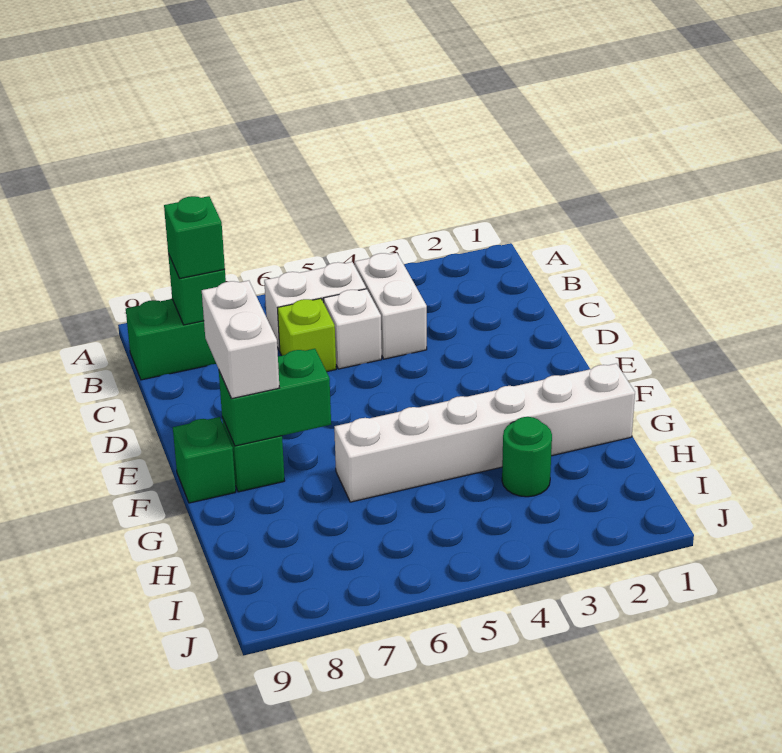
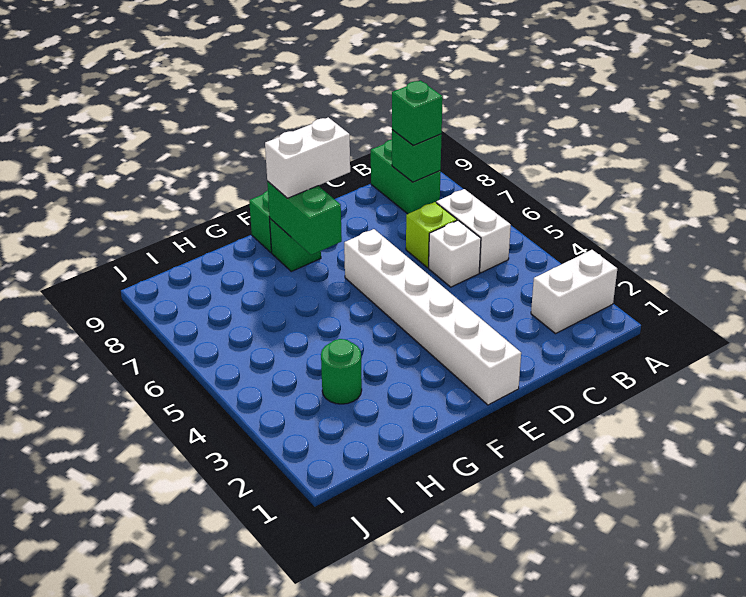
white 1x2 brick [355,253,427,359] -> white 1x2 brick moved to [531,250,617,334]
white 1x6 brick [334,363,635,502] -> white 1x6 brick moved to [344,229,521,405]

